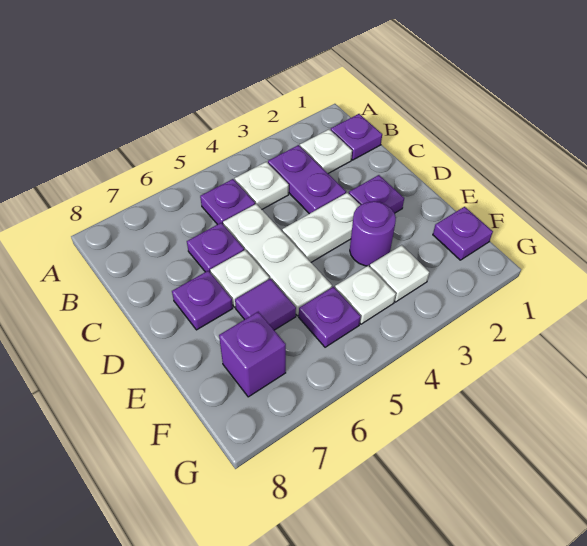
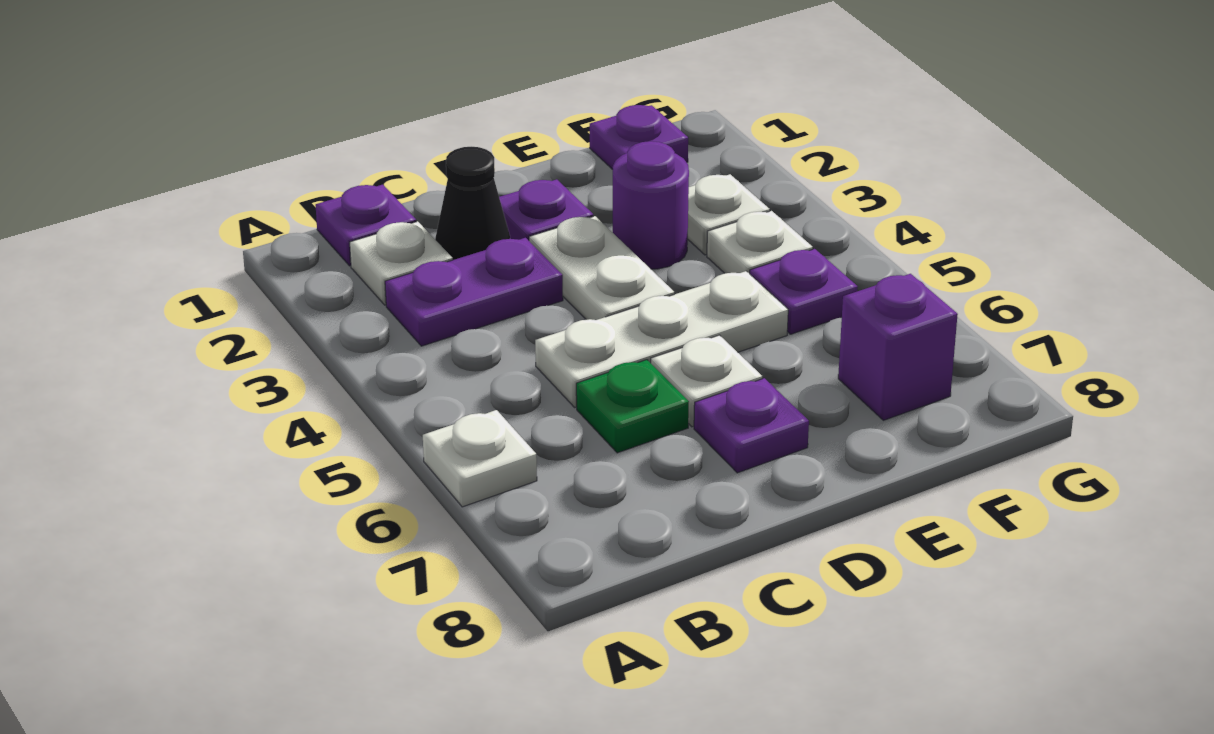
white 1x1 plate [235,162,289,209] -> white 1x1 plate moved to [423,410,537,507]
purple 1x1 plate [200,179,255,225] -> none
none -> black 1x1 cone [435,147,510,260]
purple 1x1 plate [187,223,244,273] -> green 1x1 plate [576,360,689,453]
purple 1x1 tile [235,279,296,330] -> none

